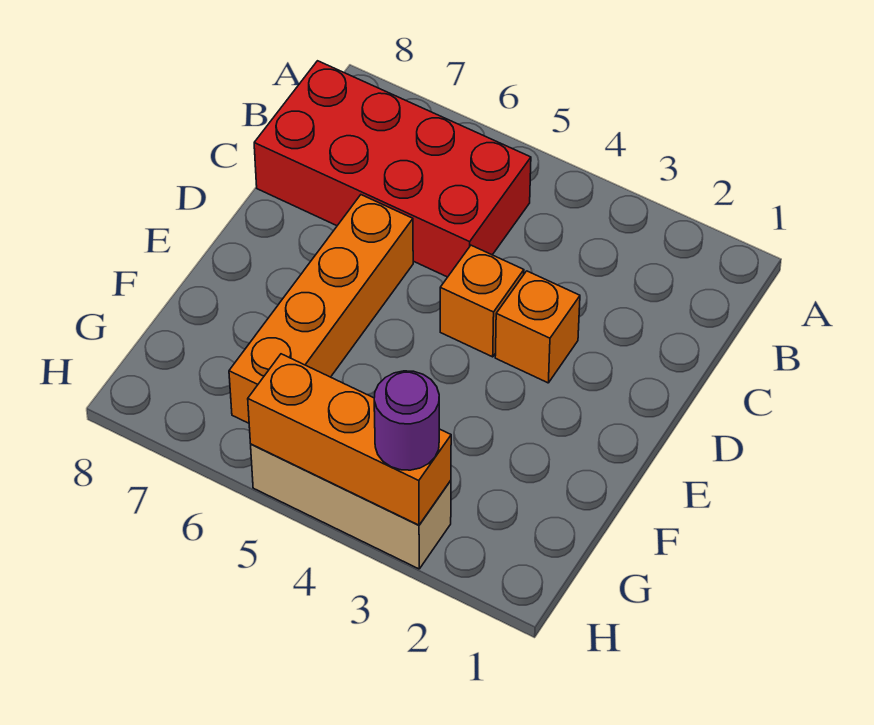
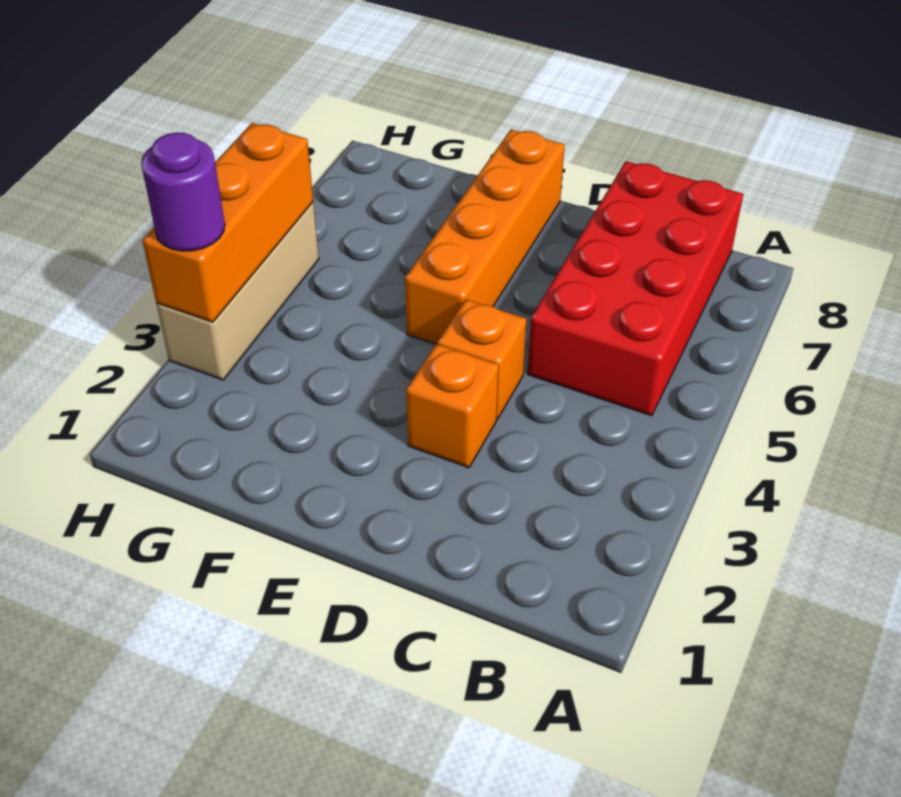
orange 1x4 brick [229,195,413,423] -> orange 1x4 brick turned to [405,130,565,344]

